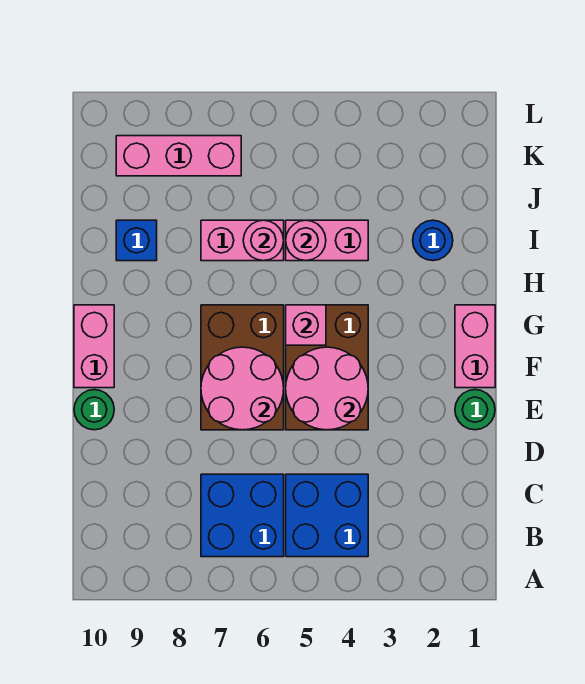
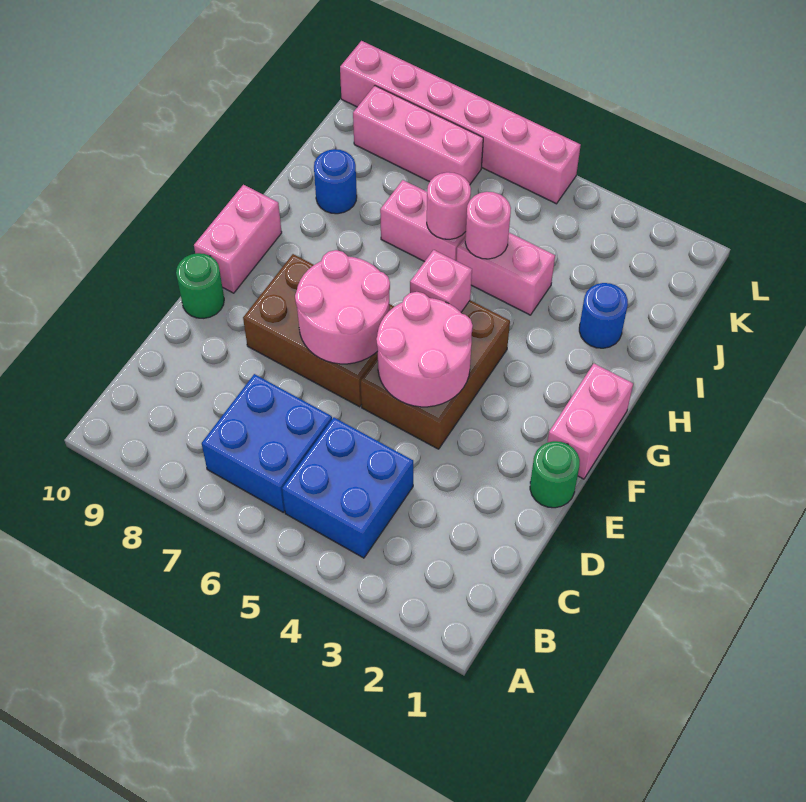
brown 2x3 brick [201,305,284,430] -> brown 2x3 brick turned to [243,254,394,407]
blue 1x1 brick [116,220,157,261] -> blue 1x1 round brick [314,149,357,214]
none -> pink 1x6 brick [340,41,581,204]

